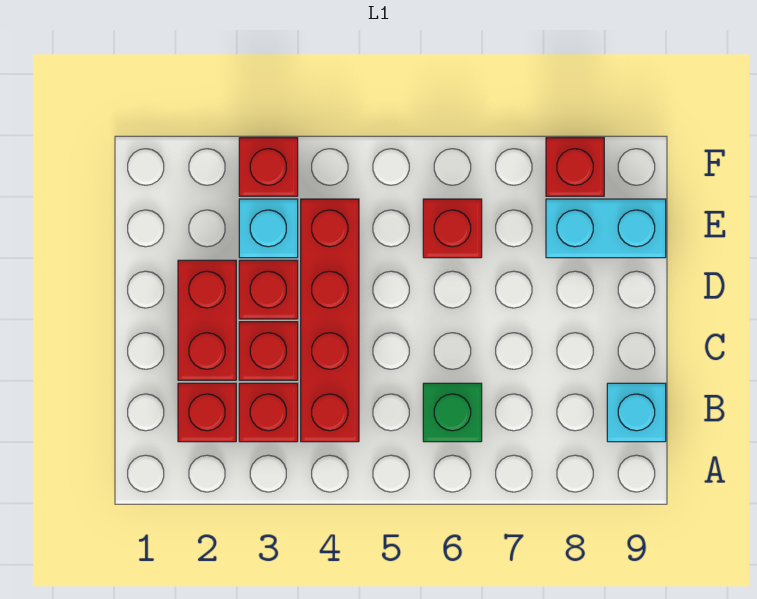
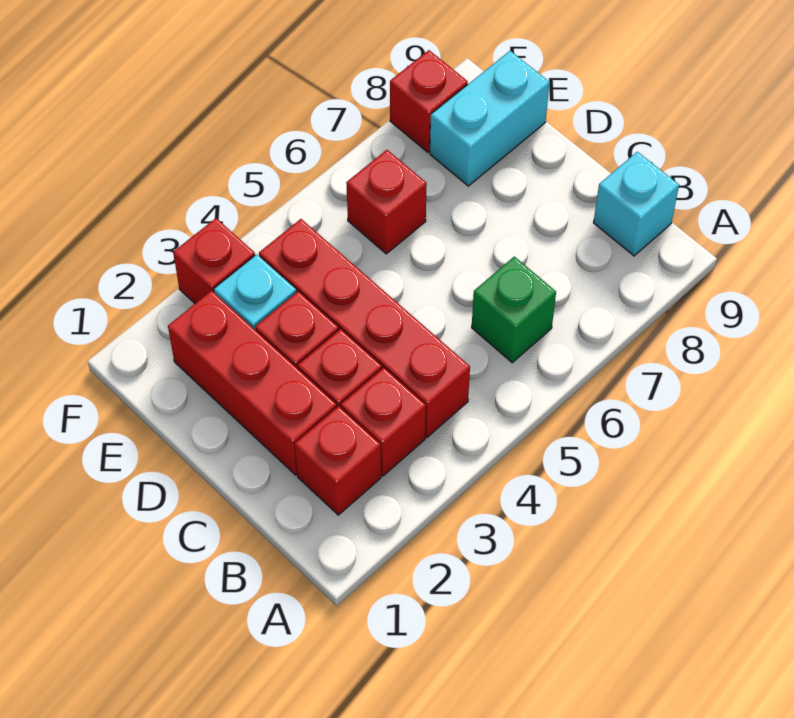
red 1x2 brick [178,260,236,380] -> red 1x3 brick [168,291,337,475]

